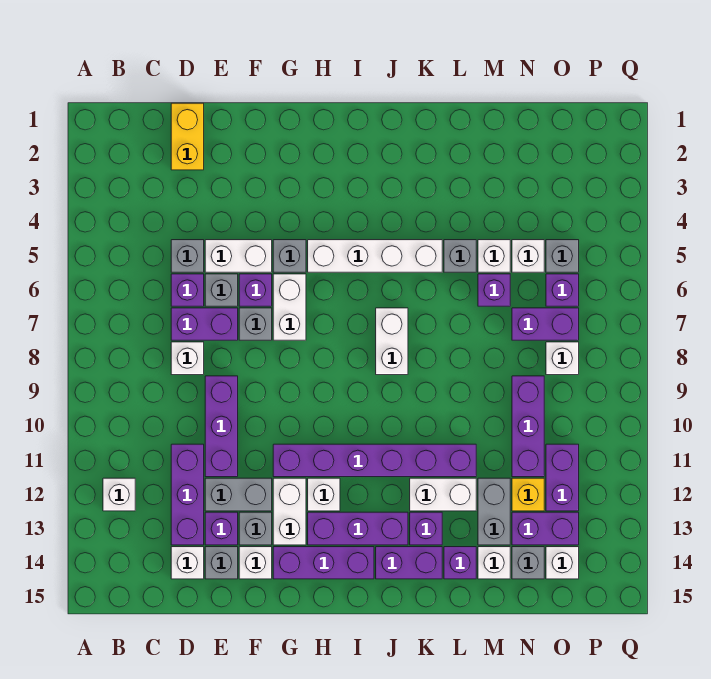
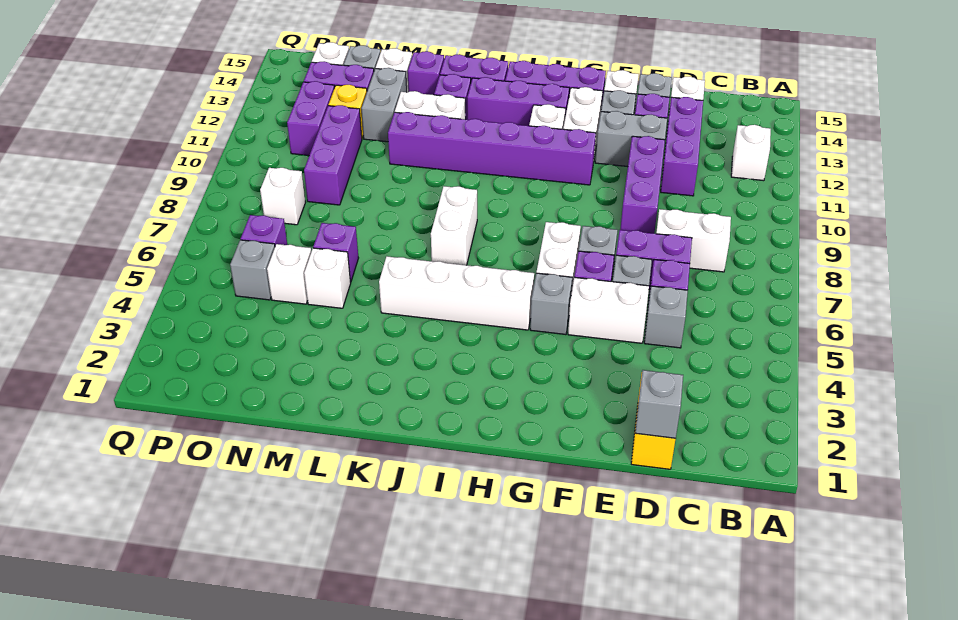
white 1x1 brick [171,342,204,375] -> white 1x2 brick [656,209,731,272]
grey 1x1 brick [444,240,476,272] -> grey 1x1 brick moved to [635,370,683,438]
purple 1x2 brick [512,308,579,340] -> none

